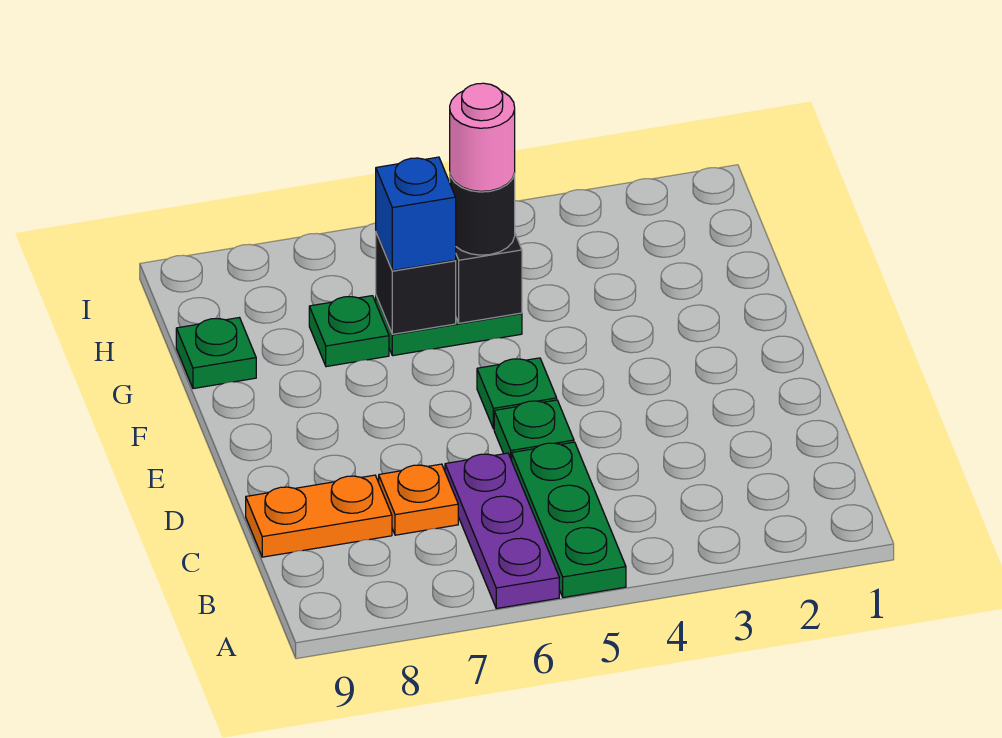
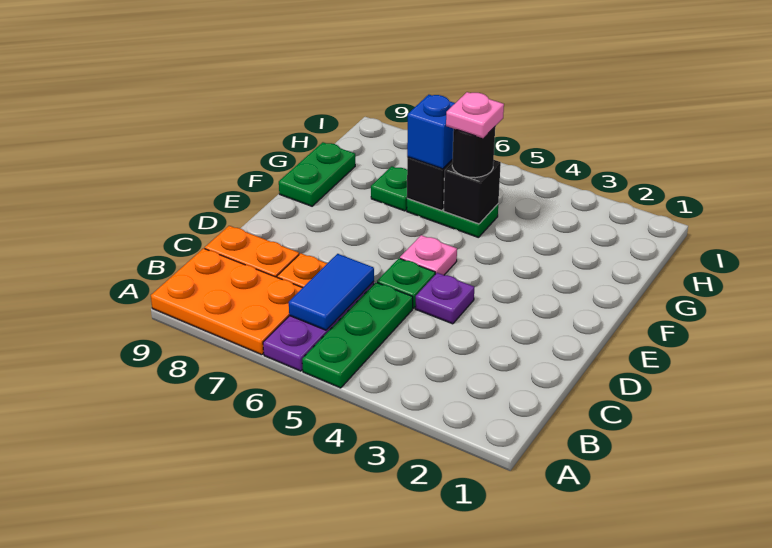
none -> orange 2x3 plate [151,248,302,355]
none -> blue 1x2 tile [289,254,374,330]
none -> purple 1x1 plate [415,273,474,324]
green 1x1 plate [477,358,557,429] -> pink 1x1 plate [400,235,457,275]
pink 1x1 round brick [450,83,515,191] -> pink 1x1 plate [446,92,504,138]
green 1x1 plate [176,318,256,389] -> green 1x2 plate [279,142,355,206]

